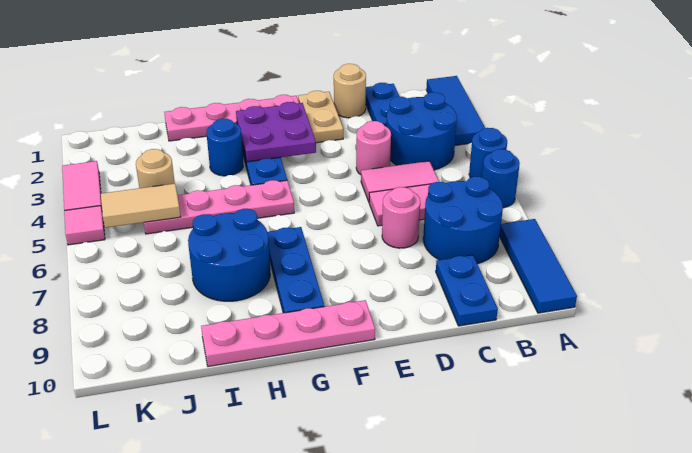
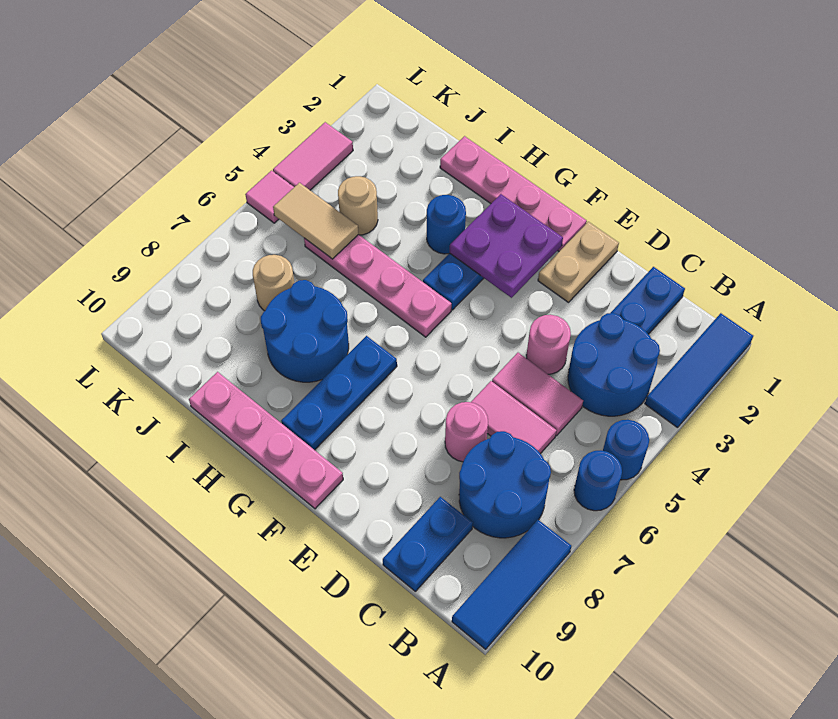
tan 1x1 round brick [334,64,366,118] -> tan 1x1 round brick moved to [253,255,294,311]

